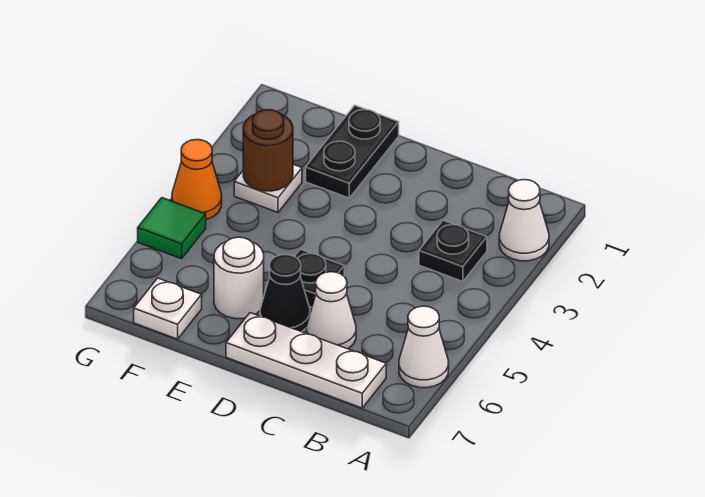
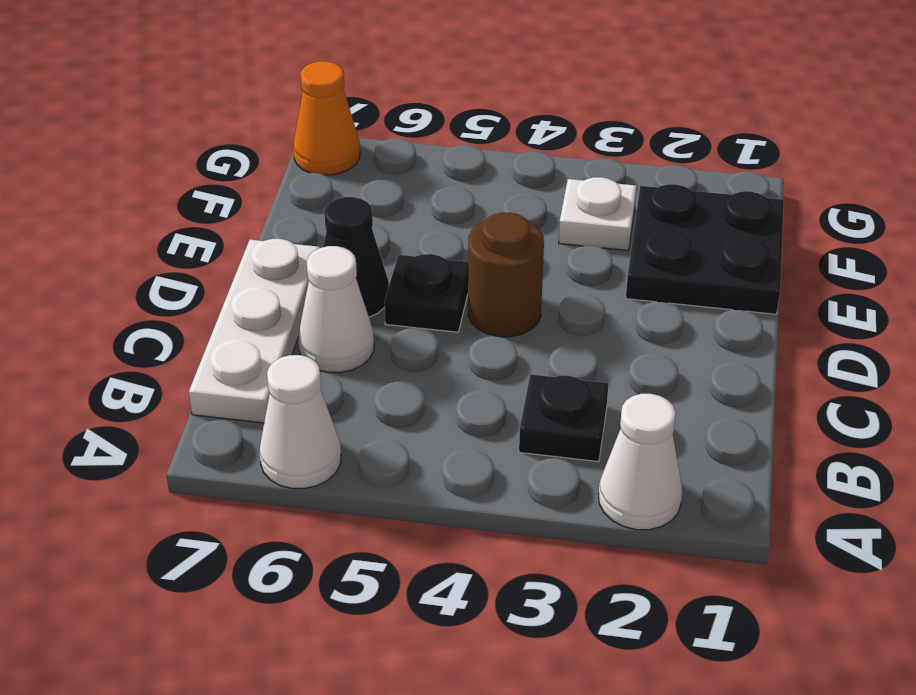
black 1x2 plate [306,105,399,198] -> black 2x2 plate [626,184,784,314]
white 1x1 round brick [214,237,264,319] -> none
brown 1x1 round brick [243,110,293,191] -> brown 1x1 round brick moved to [468,213,544,337]
white 1x1 plate [134,278,202,339] -> none
orange 1x1 cone [172,140,222,220] -> orange 1x1 cone moved to [293,61,360,175]
green 1x1 tile [138,198,206,259] -> none

